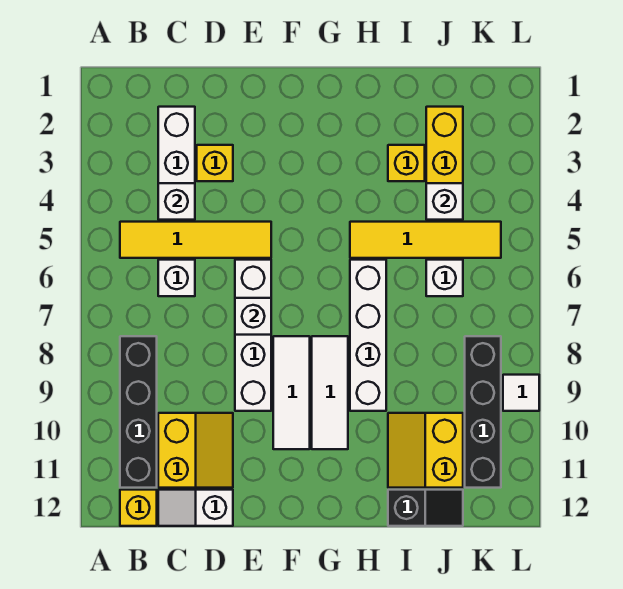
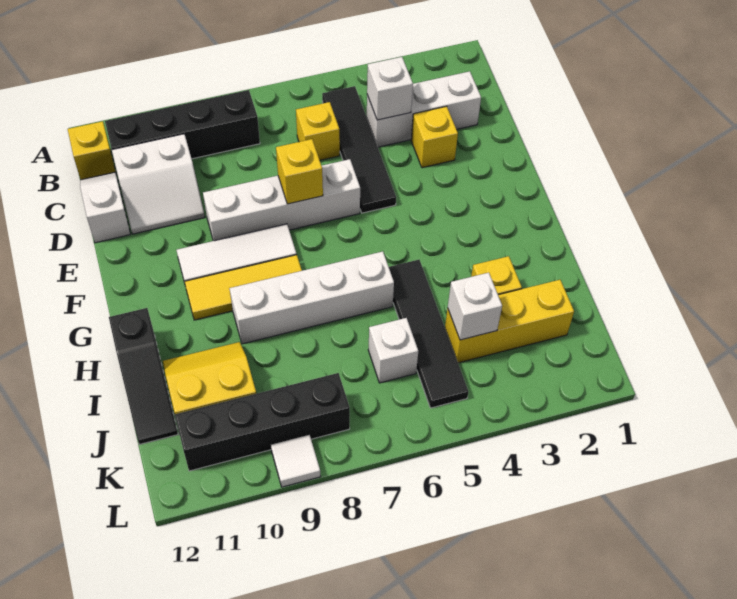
yellow 1x4 tile [120,222,271,258] -> black 1x4 tile [322,86,396,213]
white 1x1 brick [158,260,195,296] -> yellow 1x1 brick [296,102,340,160]
yellow 2x2 slope [158,413,233,488] -> white 2x2 slope [112,134,205,234]
white 1x1 brick [235,298,271,335] -> yellow 1x1 brick [276,139,323,204]
white 1x3 tile [312,336,348,449] -> yellow 1x3 tile [185,255,302,320]
yellow 1x4 tile [350,222,501,258] -> black 1x4 tile [389,260,468,408]
black 1x2 slope [388,490,463,526] -> black 1x3 slope [109,308,178,445]

